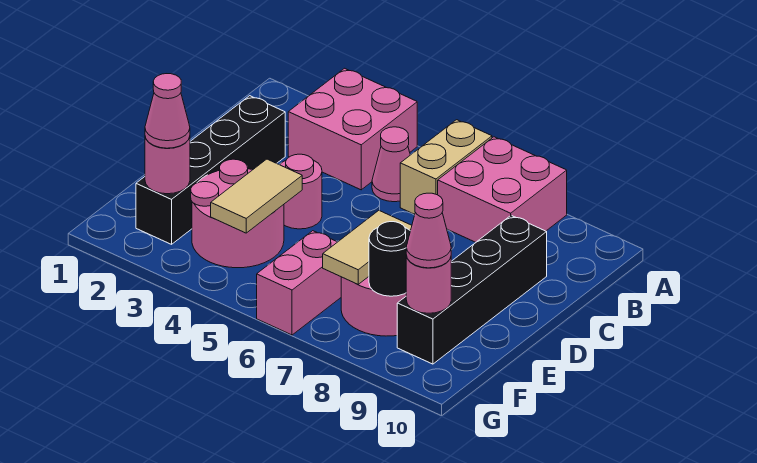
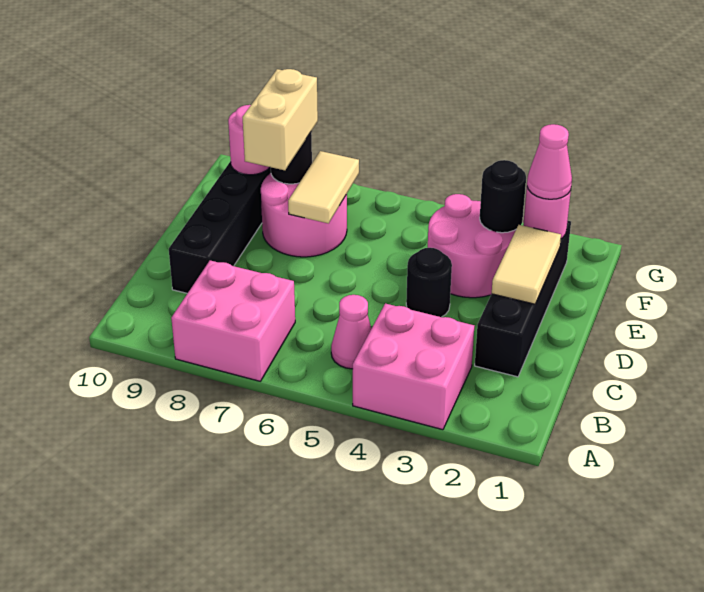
tan 1x2 brick [400,120,492,214] -> tan 1x2 brick moved to [242,69,318,170]
pink 1x1 round brick [280,154,322,229] -> black 1x1 round brick [406,248,452,317]
tan 1x2 tile [211,159,302,233] -> tan 1x2 tile moved to [492,225,561,304]
none -> black 1x1 round brick [480,160,526,233]
pink 1x2 brick [257,231,341,335] -> none
pink 1x1 cone [406,193,451,268] -> none

